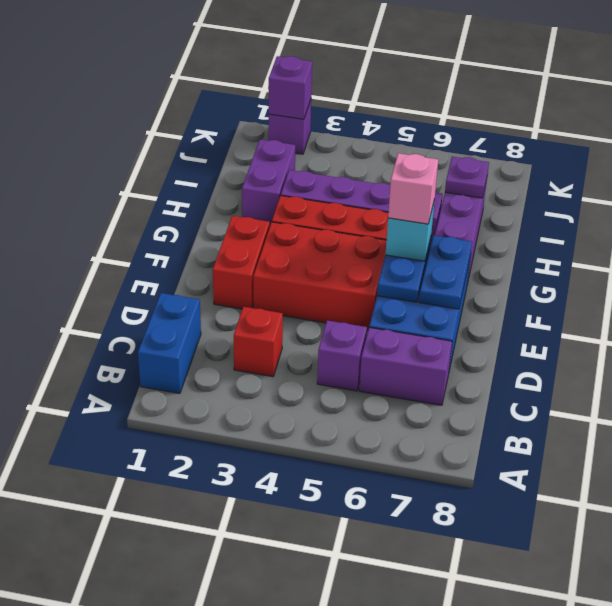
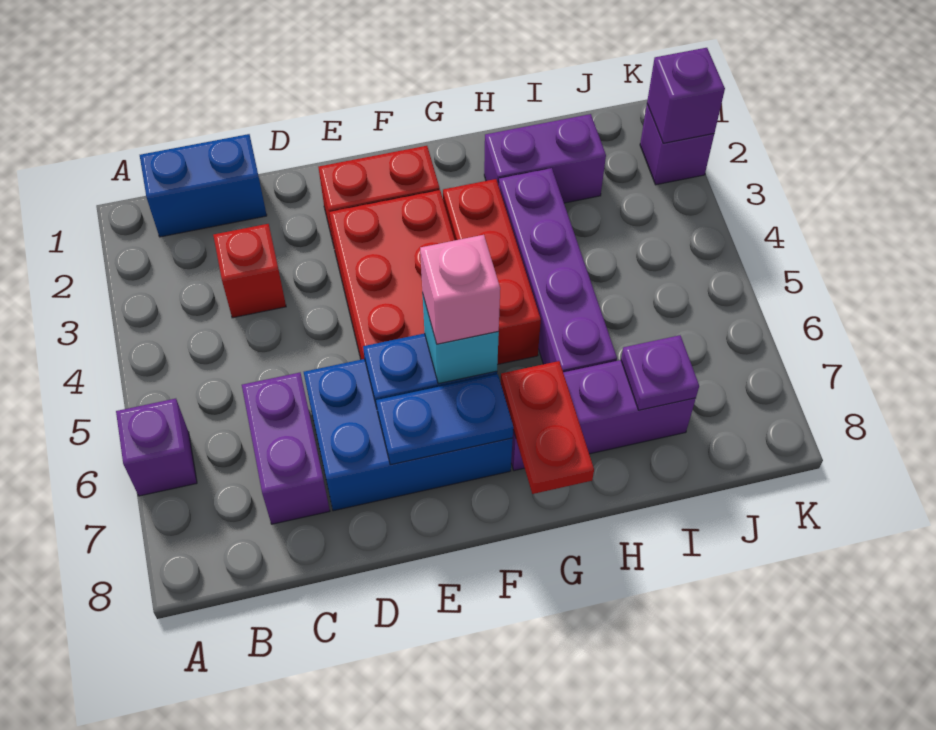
purple 1x1 brick [317,321,367,391] -> purple 1x1 brick moved to [116,399,197,496]
none -> red 1x2 plate [501,361,594,494]

